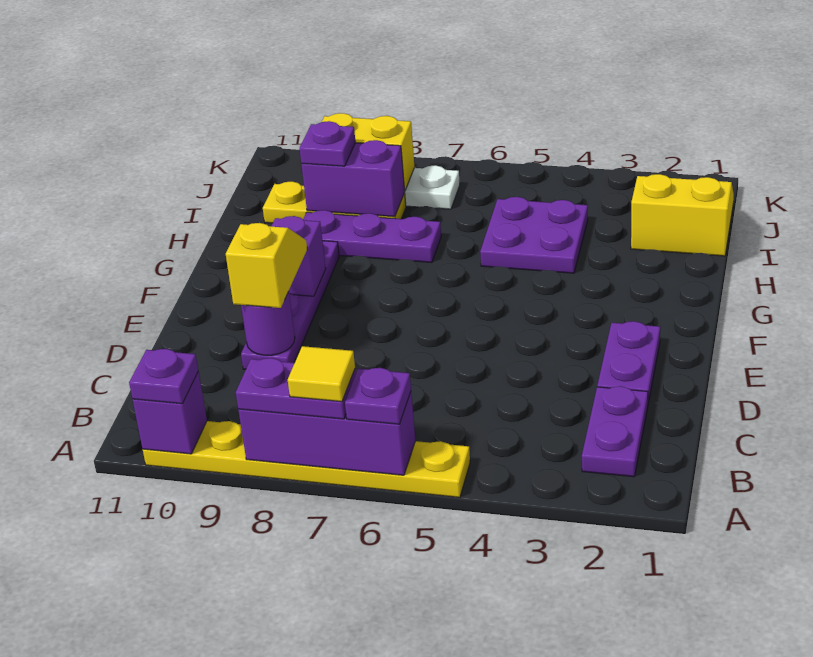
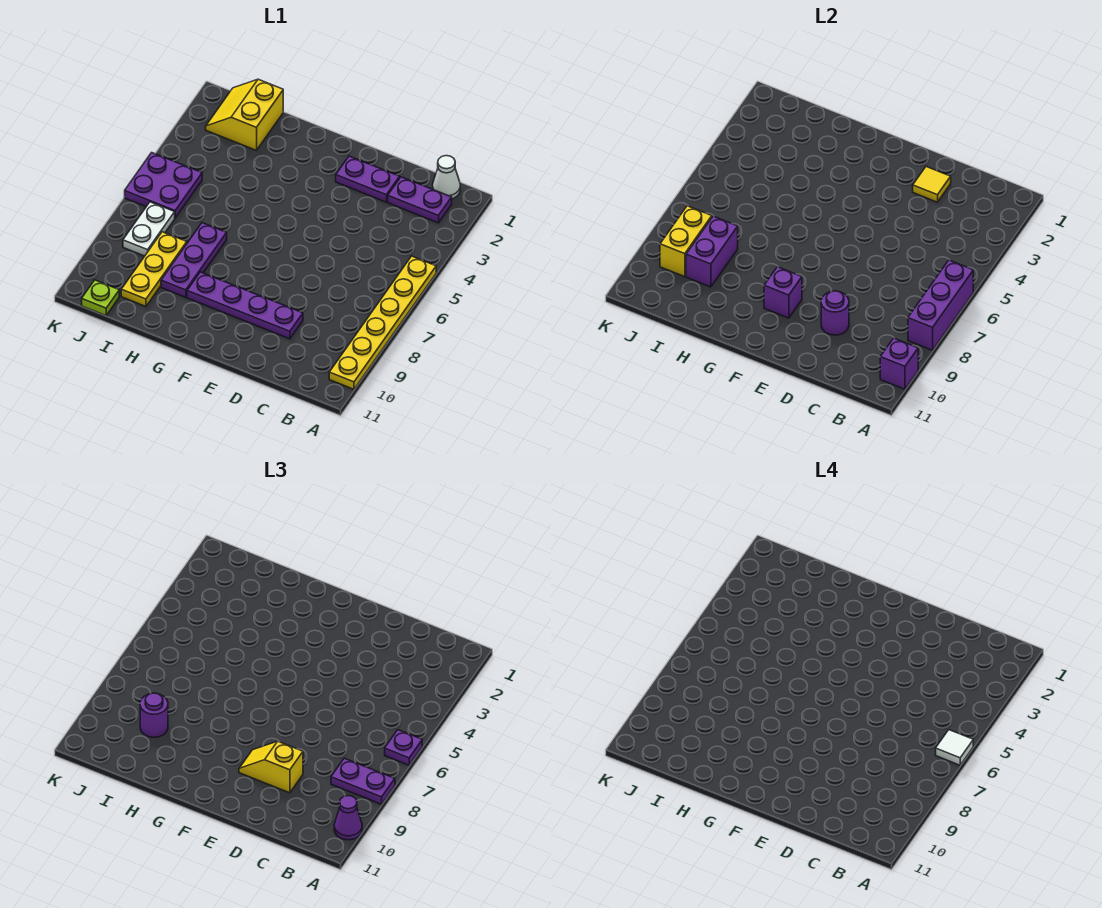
none -> white 1x1 tile [936,730,973,765]
purple 1x2 plate [236,358,356,419] -> purple 1x2 plate turned to [331,758,395,804]
yellow 1x1 tile [288,346,355,402] -> yellow 1x1 tile moved to [913,167,951,202]
purple 1x1 plate [129,349,198,404] -> purple 1x1 cone [334,796,362,840]
none -> white 1x1 cone [433,156,460,199]
purple 2x2 plate [480,197,588,273] -> purple 2x2 plate moved to [125,153,202,218]
purple 1x1 plate [300,121,355,166] -> purple 1x1 round brick [140,693,168,737]
none -> lime 1x1 plate [82,280,119,316]

